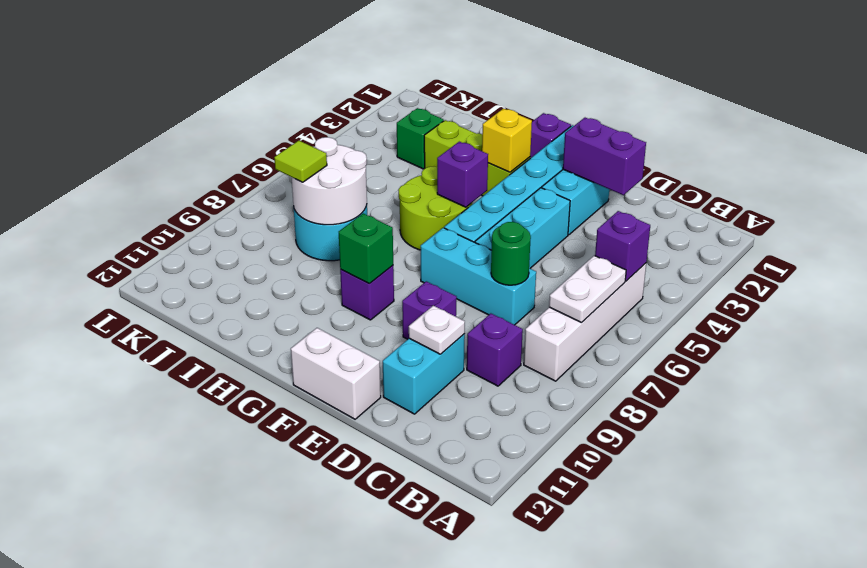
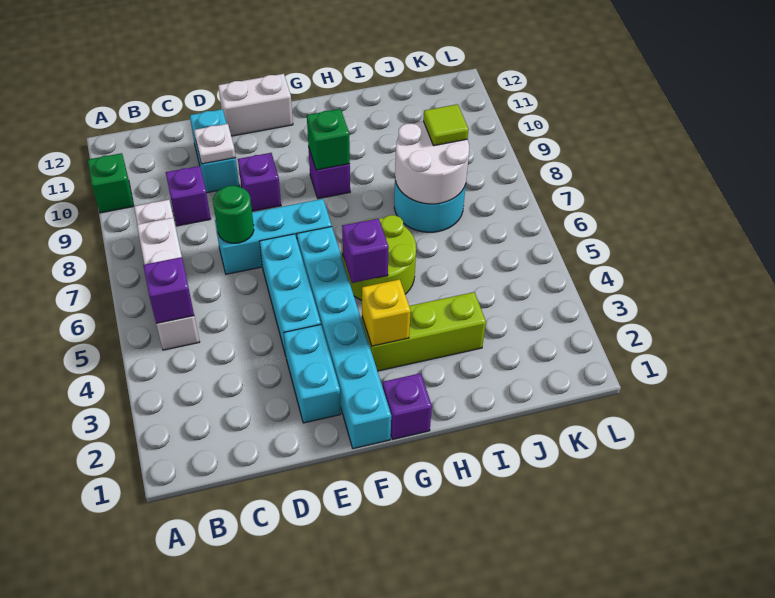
purple 1x2 brick [563,118,646,195] -> none
green 1x1 brick [397,108,444,169] -> green 1x1 brick moved to [88,153,134,213]

